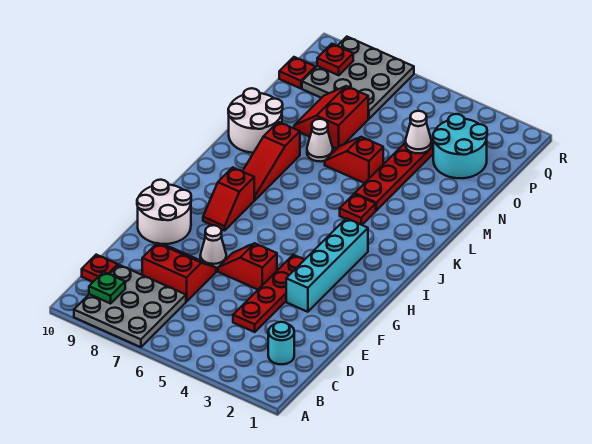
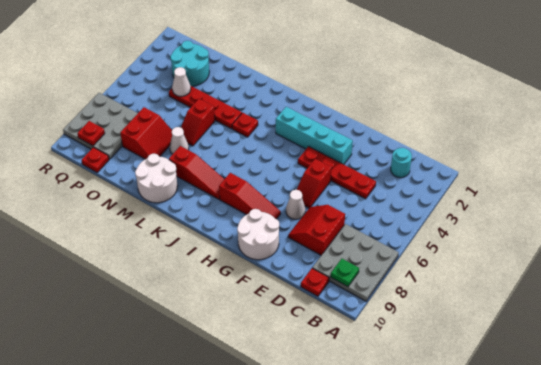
red 1x2 slope [203,167,254,231] -> red 1x3 slope [219,173,281,219]
red 2x2 slope [294,86,368,149] -> red 2x2 slope turned to [120,107,172,159]

